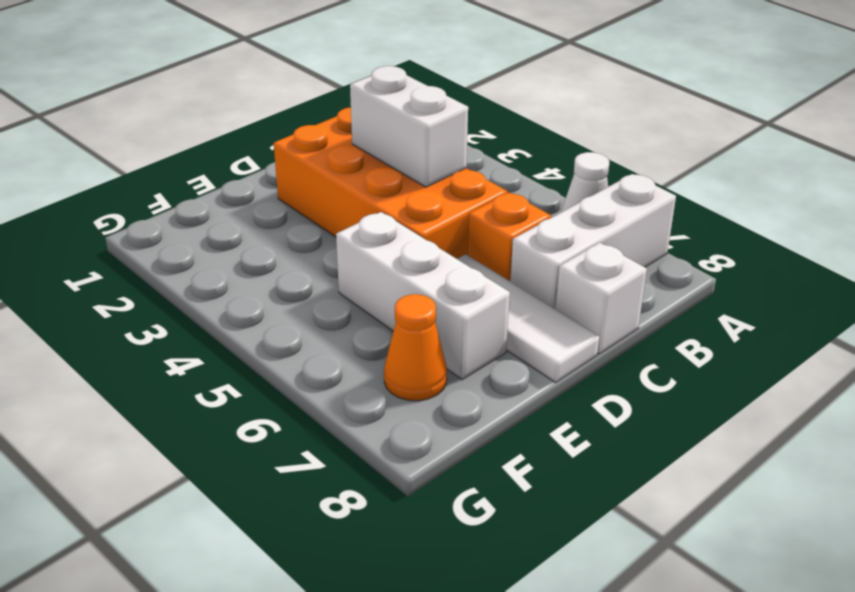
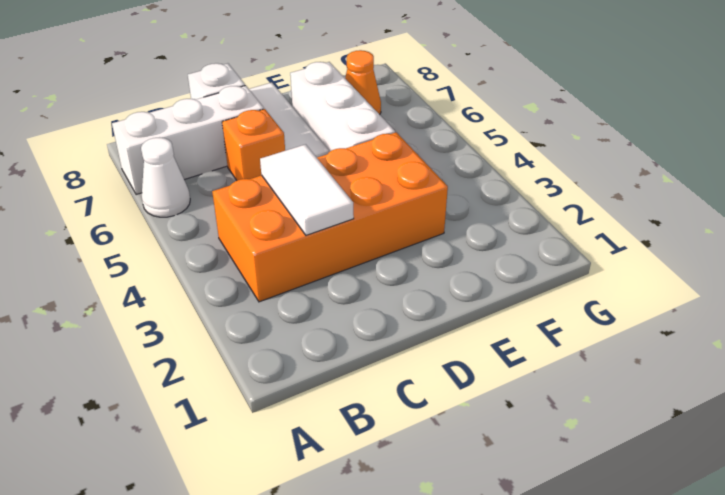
orange 2x4 brick [274,107,508,259] -> orange 2x4 brick turned to [212,132,448,302]
white 1x2 brick [350,66,468,187] -> white 1x2 tile [260,144,354,235]

